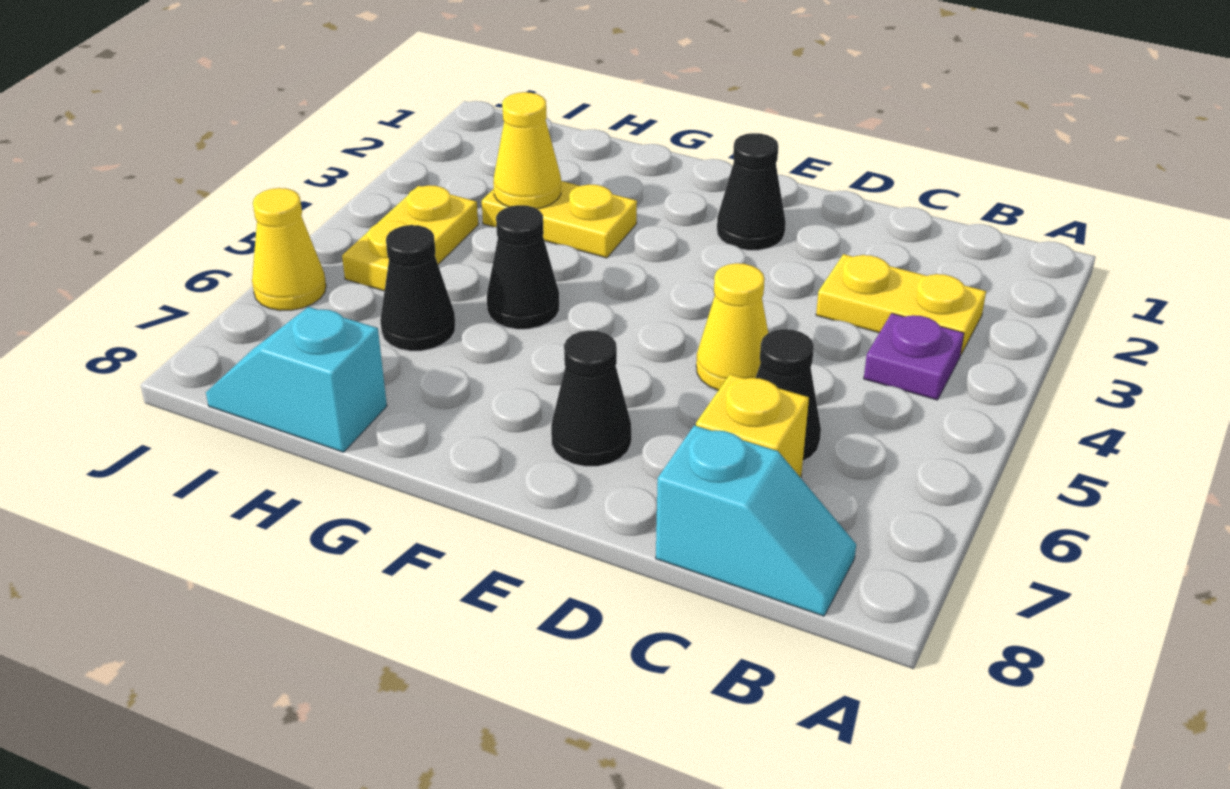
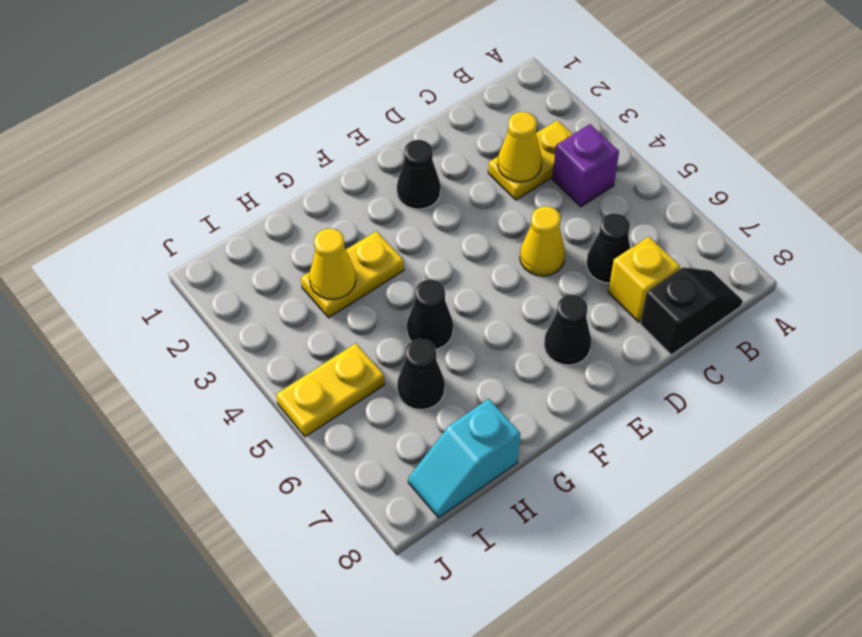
purple 1x1 plate [864,313,964,400] -> purple 1x1 brick [552,124,619,207]
cyan 1x2 slope [656,425,856,616] -> black 1x2 slope [640,267,743,355]
yellow 1x2 plate [342,185,478,291] -> yellow 1x2 plate turned to [276,343,385,437]
yellow 1x1 cone [252,188,326,311] -> yellow 1x1 cone moved to [498,112,542,182]

